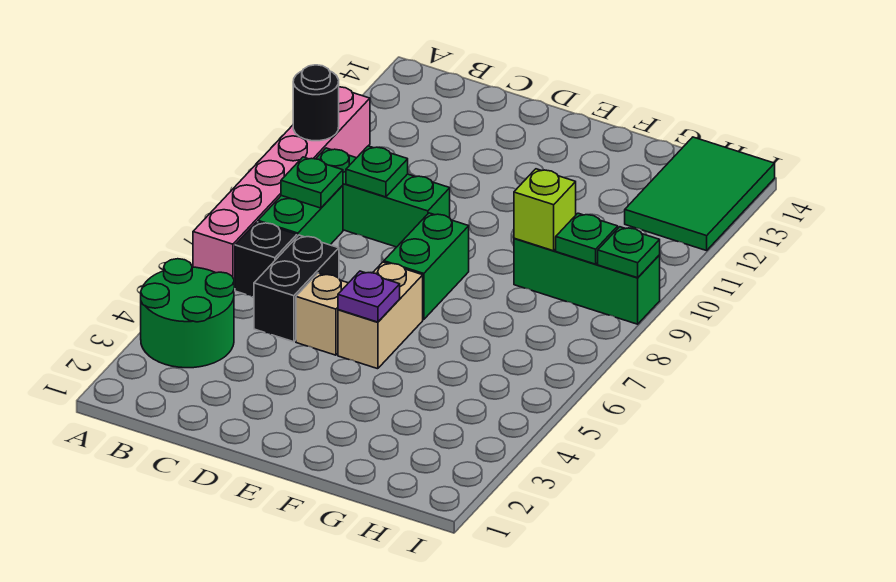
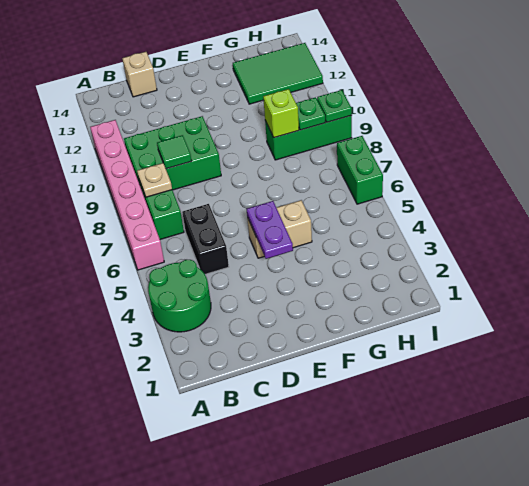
black 1x1 round brick [293,65,339,141] -> none
black 1x1 brick [235,222,297,297] -> none
green 1x1 plate [281,157,343,208] -> tan 1x1 plate [137,163,172,197]
green 1x3 brick [316,148,450,247] -> green 2x3 brick [124,116,221,190]
green 1x1 plate [346,146,408,197] -> green 1x1 tile [157,135,191,169]
tan 1x1 brick [296,273,348,355] -> tan 1x1 brick moved to [122,52,157,97]
tan 1x2 brick [338,262,423,369] -> tan 1x2 brick turned to [247,200,312,258]
purple 1x1 plate [338,271,400,322] -> purple 1x2 plate [247,201,293,259]
green 1x2 brick [384,213,469,320] -> green 1x2 brick moved to [337,136,383,204]
green 2x3 tile [625,137,775,251] -> green 2x3 tile turned to [233,43,323,104]

